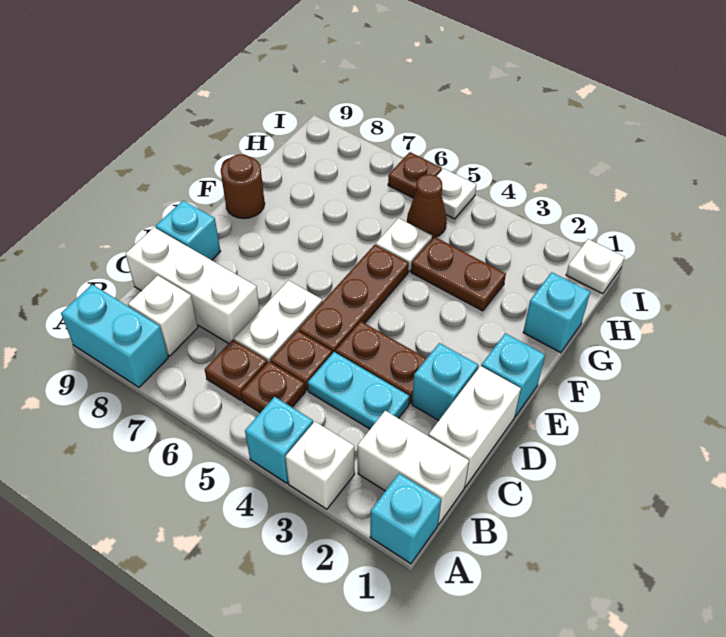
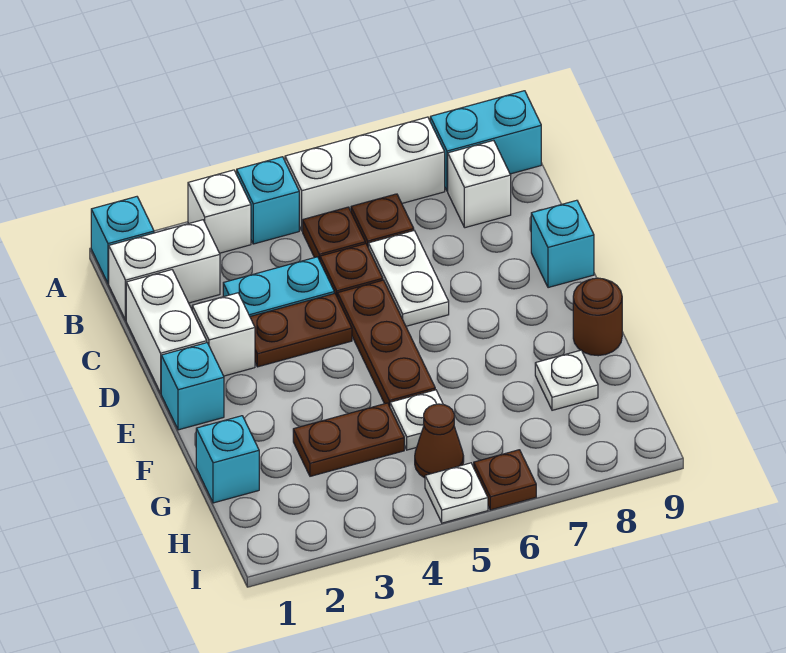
white 1x3 brick [125,227,260,344] -> white 1x3 brick moved to [285,117,445,231]
cyan 1x1 brick [412,343,478,420] -> white 1x1 brick [192,293,255,376]
white 1x1 plate [566,239,624,294] -> white 1x1 plate moved to [535,350,598,410]

